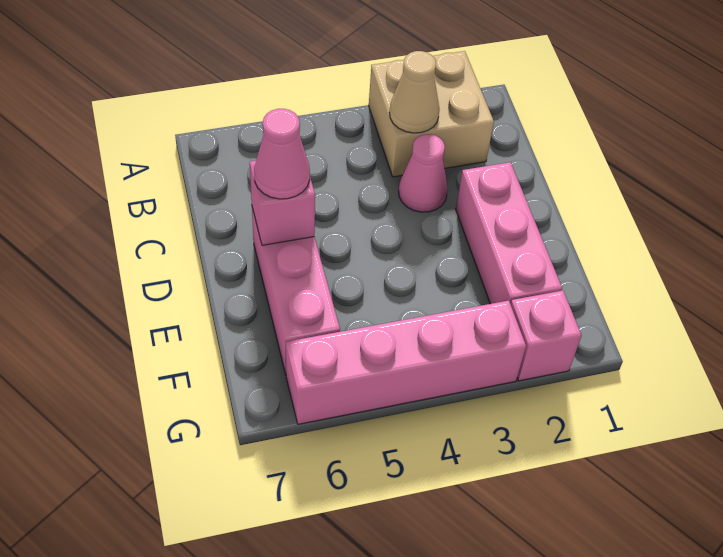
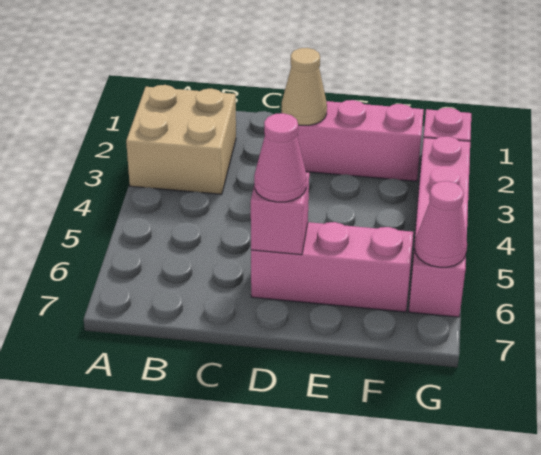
tan 1x1 cone [390,51,440,133] -> tan 1x1 cone moved to [281,48,327,125]
pink 1x1 cone [399,134,448,212] -> pink 1x1 cone moved to [415,181,467,267]

